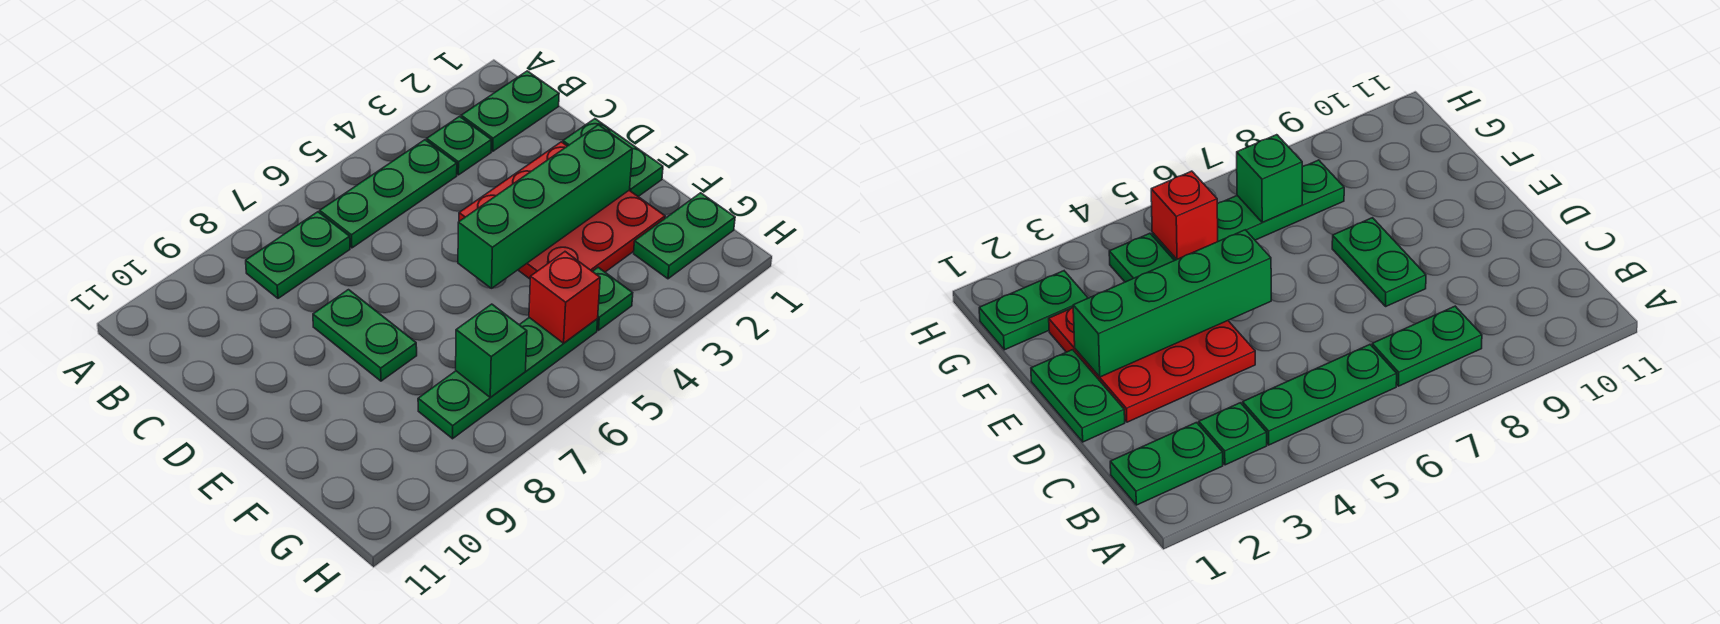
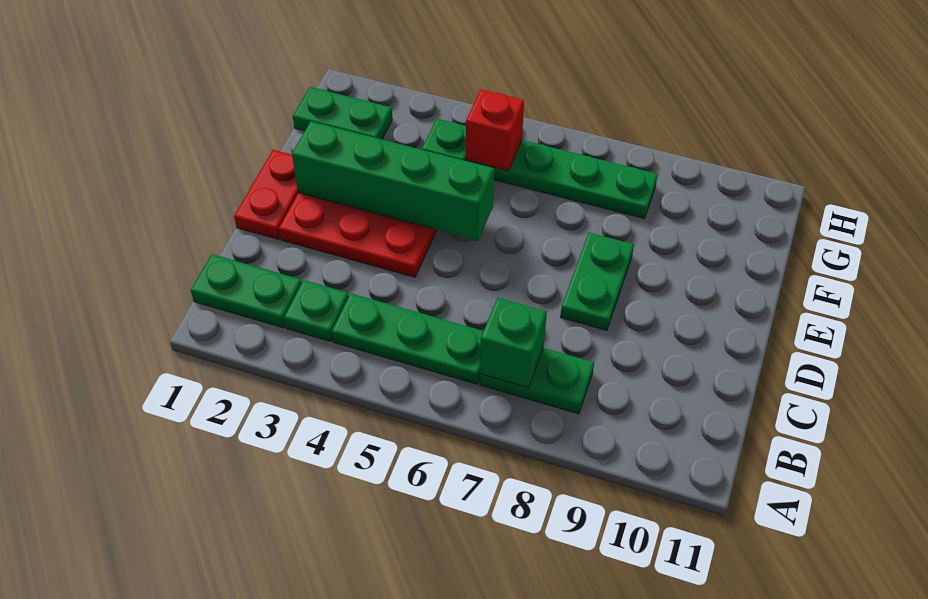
green 1x2 plate [563,119,663,197] -> red 1x2 plate [234,150,298,239]
green 1x1 brick [456,304,527,398] -> green 1x1 brick moved to [480,298,547,388]

